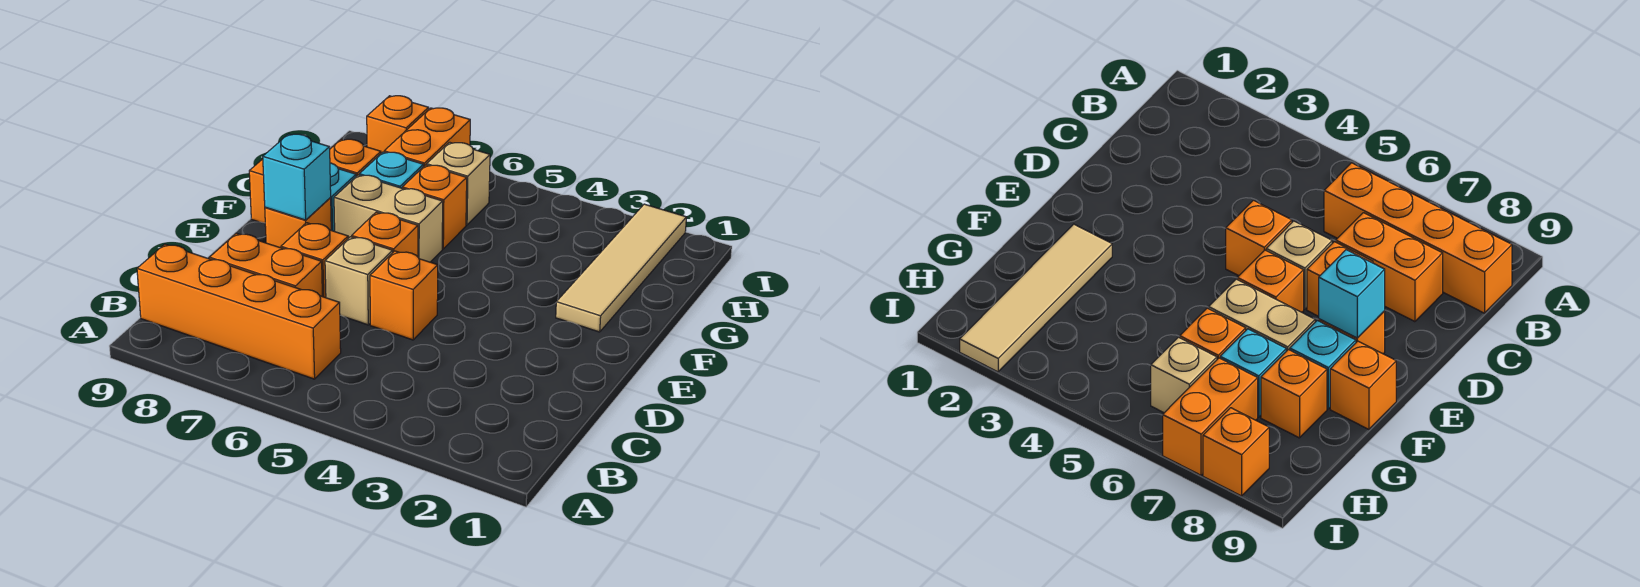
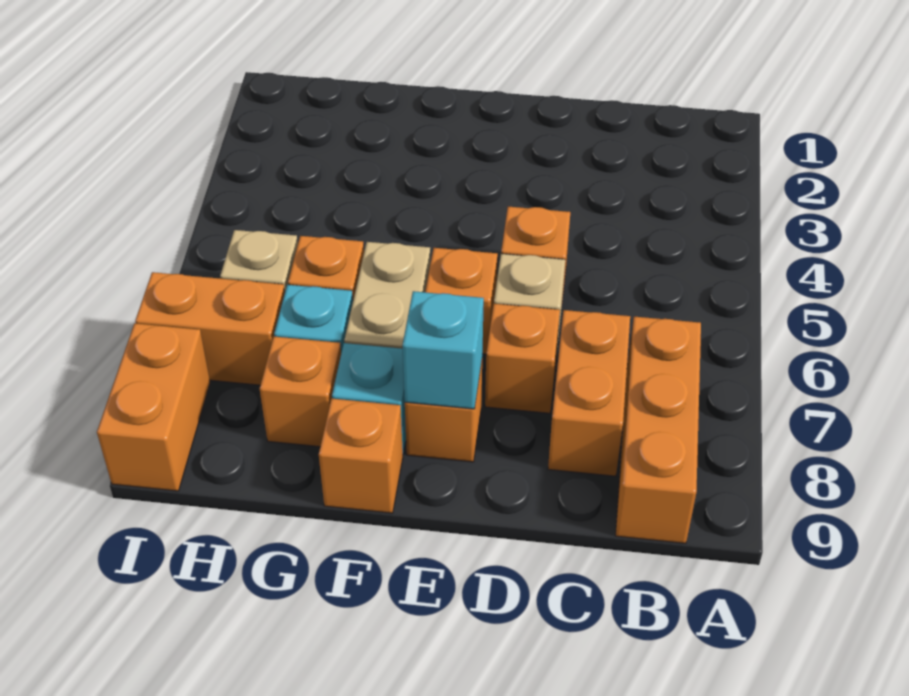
orange 1x4 brick [137,244,341,379] -> orange 1x3 brick [616,317,701,543]
tan 1x4 tile [556,204,687,332] -> none
orange 1x1 brick [367,96,429,153] -> orange 1x2 brick [97,323,210,491]

